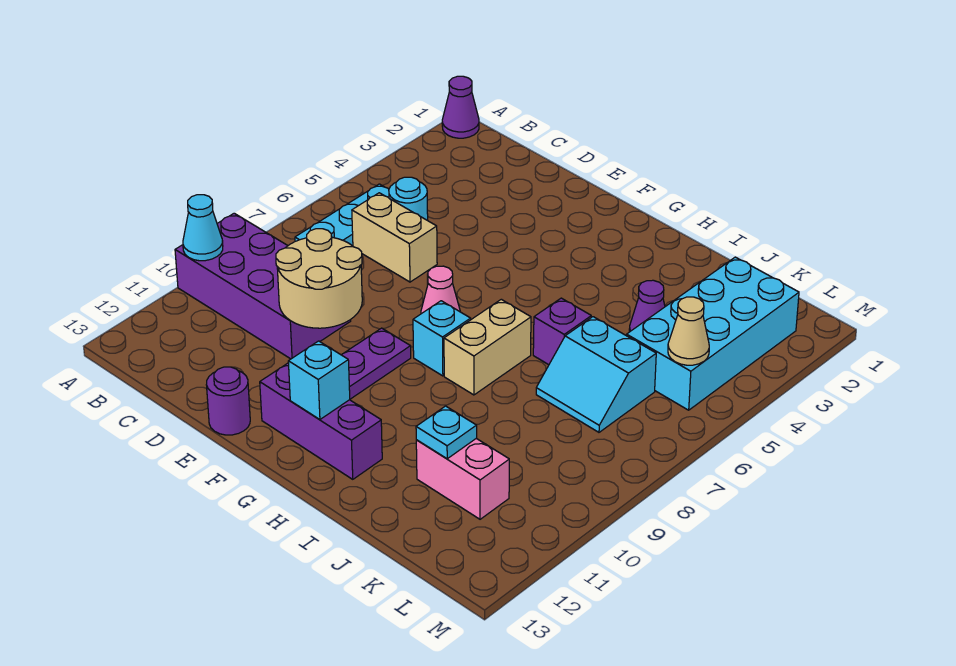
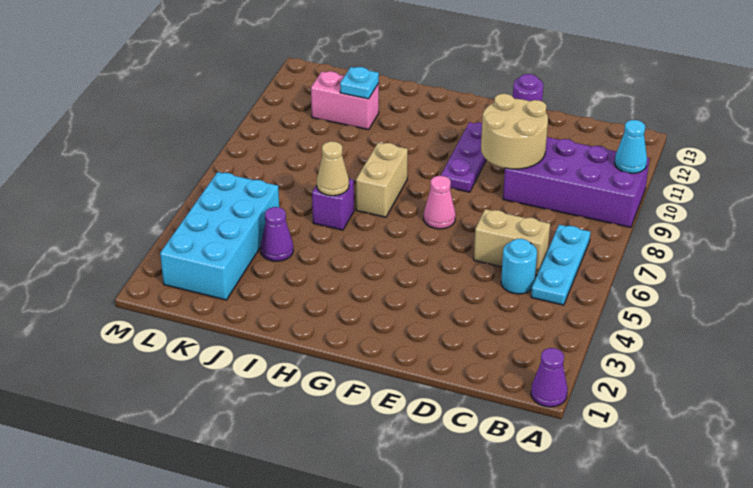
purple 1x3 brick [260,363,382,479] -> none
cyan 1x1 brick [413,301,471,376] -> none
cyan 1x1 brick [288,341,350,419] -> none
cyan 2x2 slope [536,317,656,432] -> none
tan 1x1 cone [668,297,709,365] -> tan 1x1 cone moved to [317,141,349,196]

